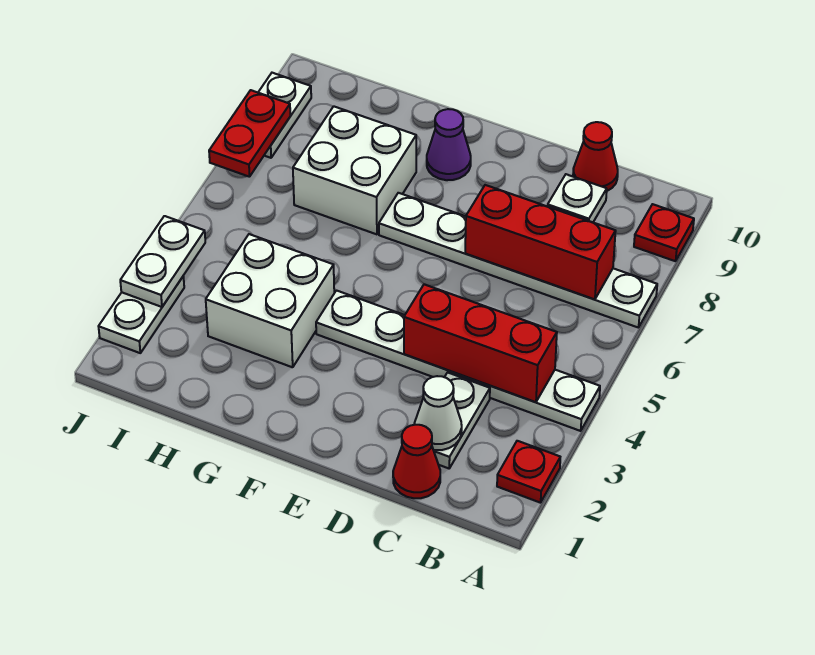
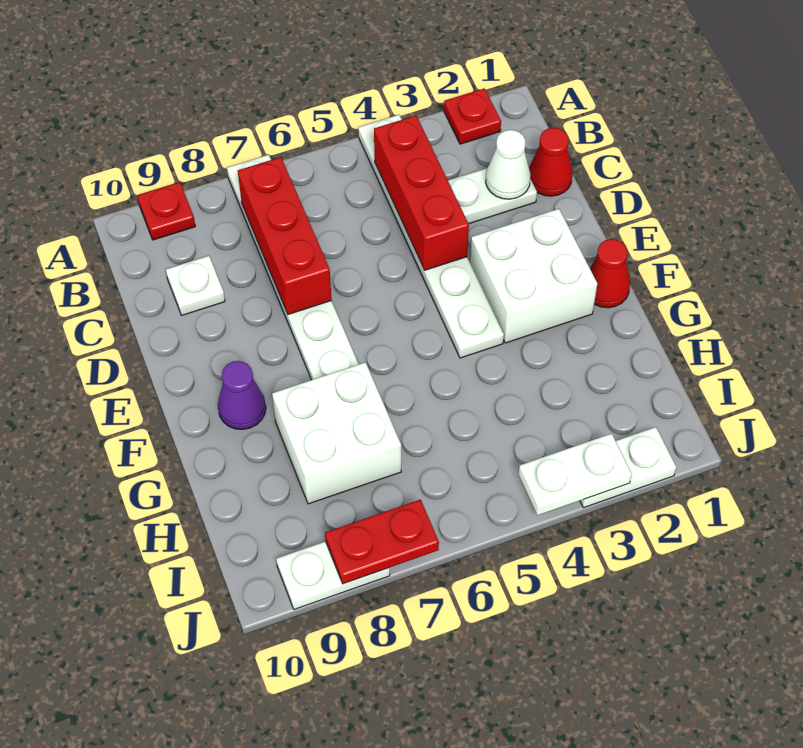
red 1x1 cone [573,122,618,191] -> red 1x1 cone moved to [590,239,630,308]
white 2x2 brick [206,234,334,367] -> white 2x2 brick moved to [470,209,597,343]

